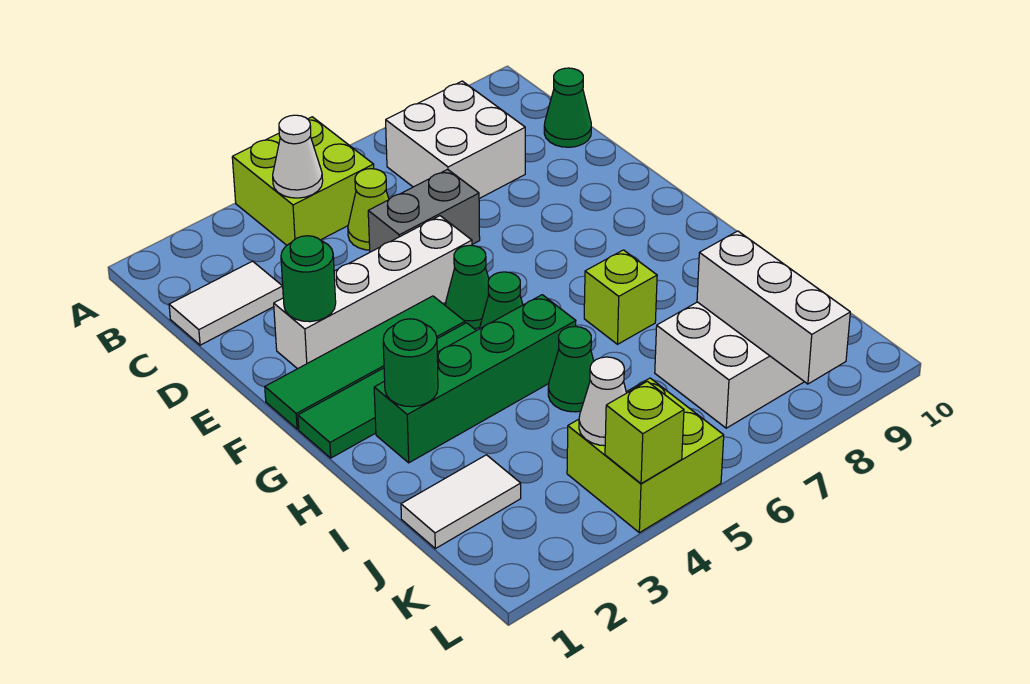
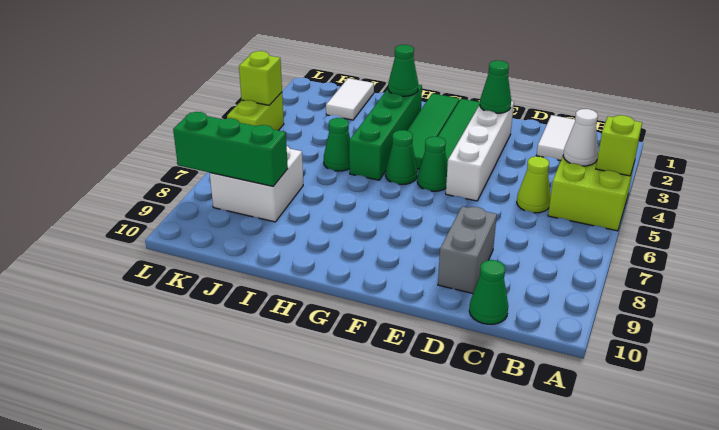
white 2x2 brick [386,81,525,199] -> none
grey 1x2 brick [368,169,480,252] -> grey 1x2 brick moved to [438,206,497,294]
green 1x1 round brick [281,236,336,322] -> green 1x1 cone [480,60,511,113]
green 1x1 round brick [383,319,438,407] -> green 1x1 cone [388,45,418,96]
lime 1x1 brick [584,250,657,344] -> lime 1x1 brick moved to [596,115,642,176]
white 1x3 brick [697,231,850,384] -> green 1x3 brick [173,112,288,186]
lime 2x2 brick [567,378,724,533] -> lime 1x2 brick [227,92,284,131]
white 1x1 cone [579,357,626,446] -> none

